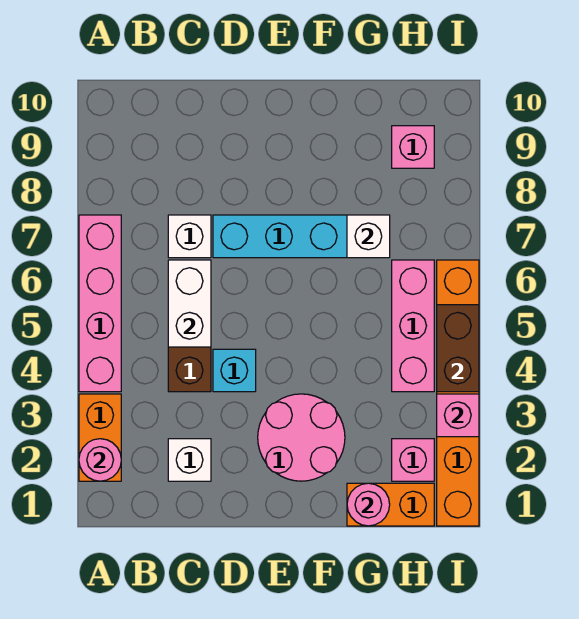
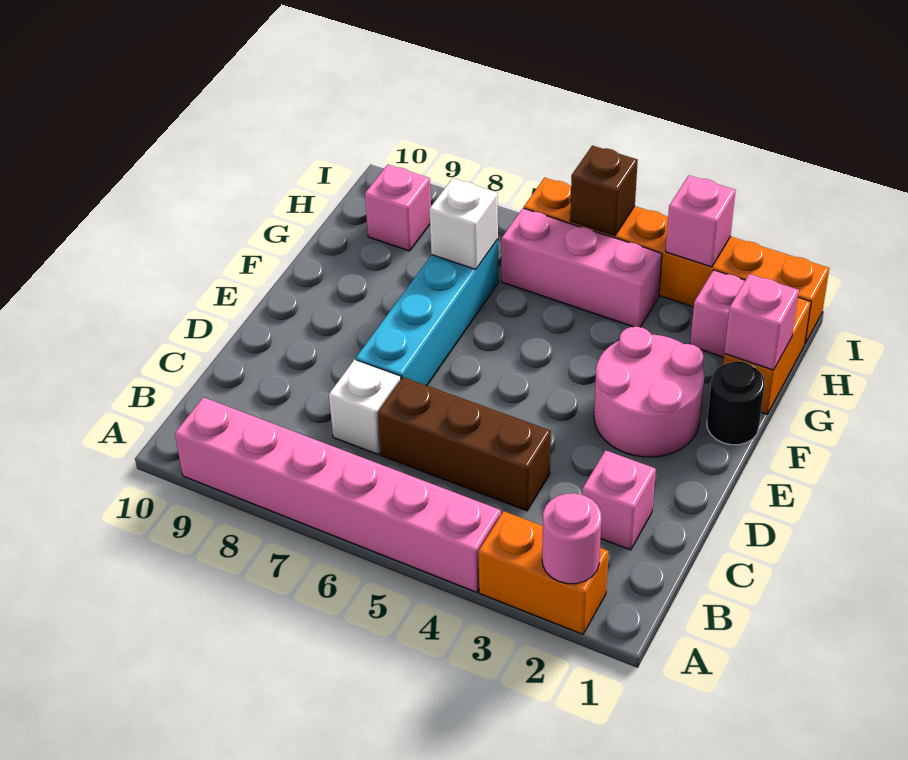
pink 1x4 brick [79,215,121,392] -> pink 1x6 brick [175,397,501,592]
white 1x1 brick [168,439,211,481] -> pink 1x1 brick [582,450,656,550]
white 1x2 brick [168,260,211,347] -> none
cyan 1x1 brick [213,349,256,392] -> none
none -> black 1x1 round brick [707,361,765,445]
pink 1x1 round brick [347,483,390,526] -> pink 1x1 brick [724,274,799,370]
brown 1x2 brick [437,305,479,392] -> brown 1x1 brick [570,145,638,236]

